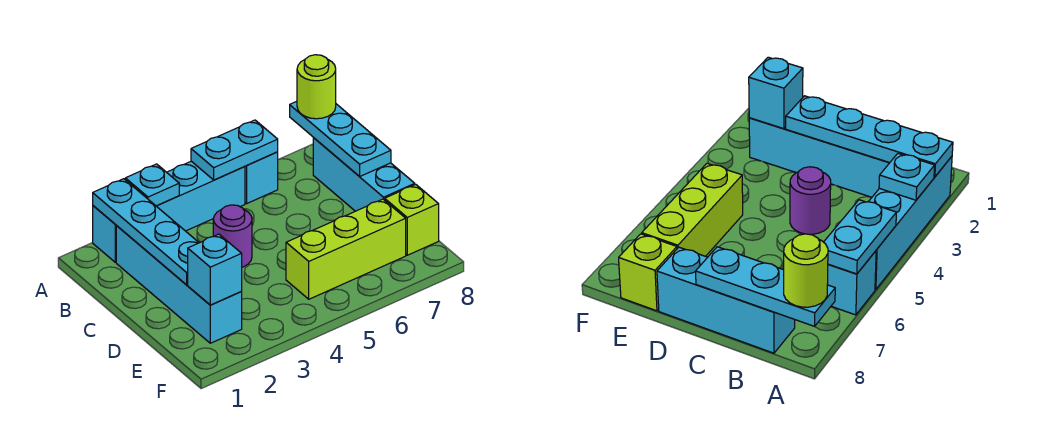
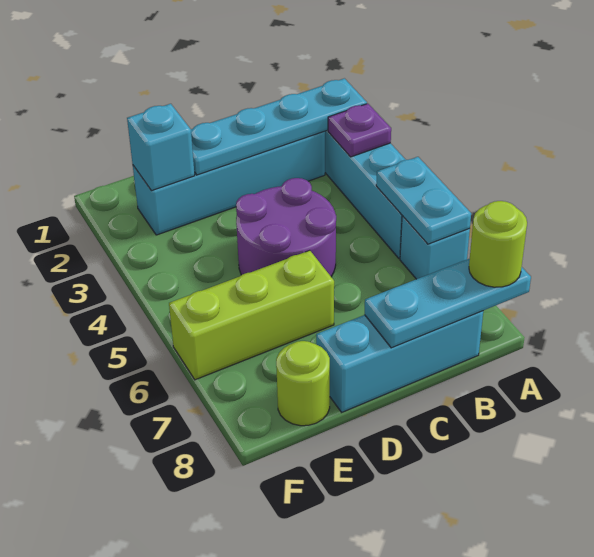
cyan 1x1 plate [125,164,179,206] -> purple 1x1 plate [328,104,391,157]
purple 1x1 round brick [213,205,252,267] -> purple 2x2 round brick [236,178,336,277]
lime 1x3 brick [286,199,406,299] -> lime 1x3 brick turned to [169,250,334,380]
lime 1x1 brick [385,185,439,255] -> lime 1x1 round brick [276,341,330,426]

